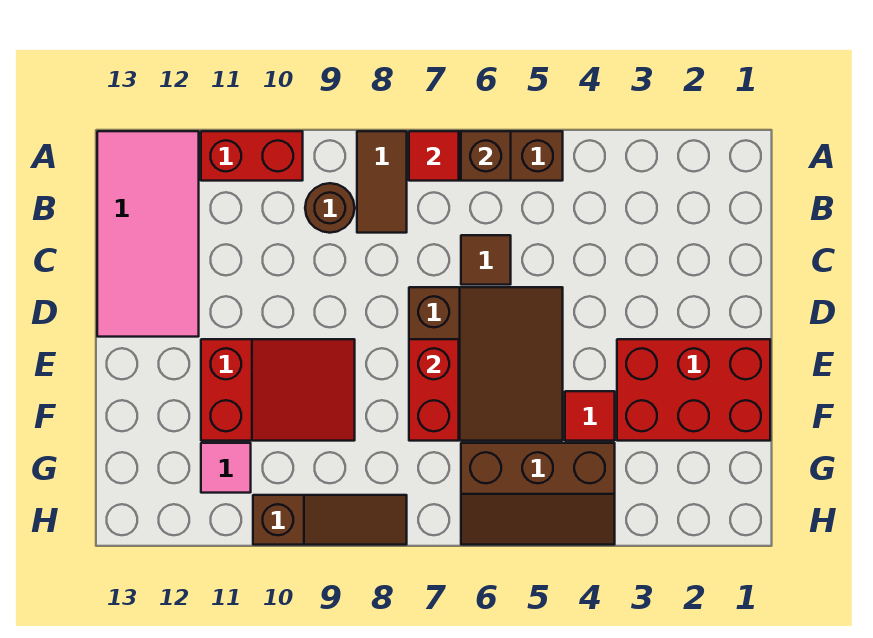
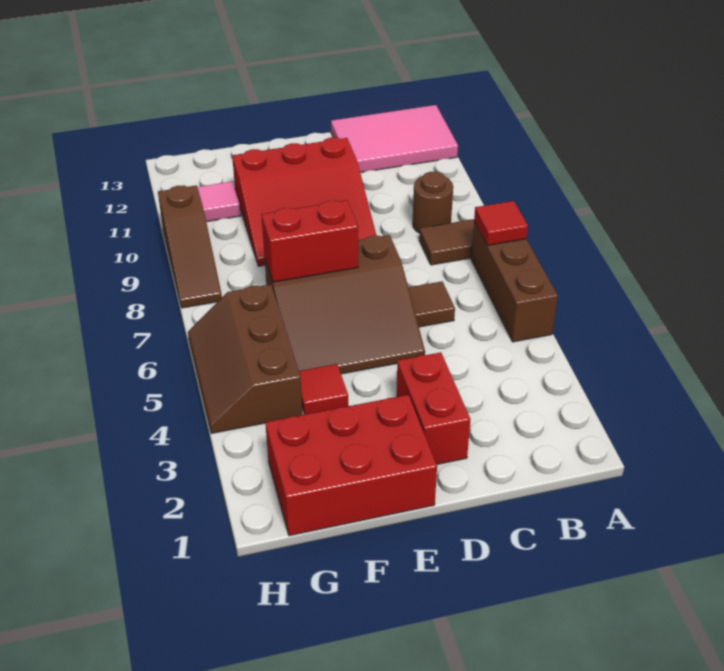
brown 1x1 brick [461,131,511,181] -> none
red 1x2 brick [201,131,303,181] -> red 1x2 brick moved to [396,352,471,465]
pink 2x4 tile [97,131,199,337] -> pink 2x3 tile [331,105,458,173]
red 2x3 brick [617,339,770,441] -> red 2x3 brick turned to [265,395,437,536]
red 2x3 slope [201,339,355,441] -> red 3x3 slope [232,137,377,266]

